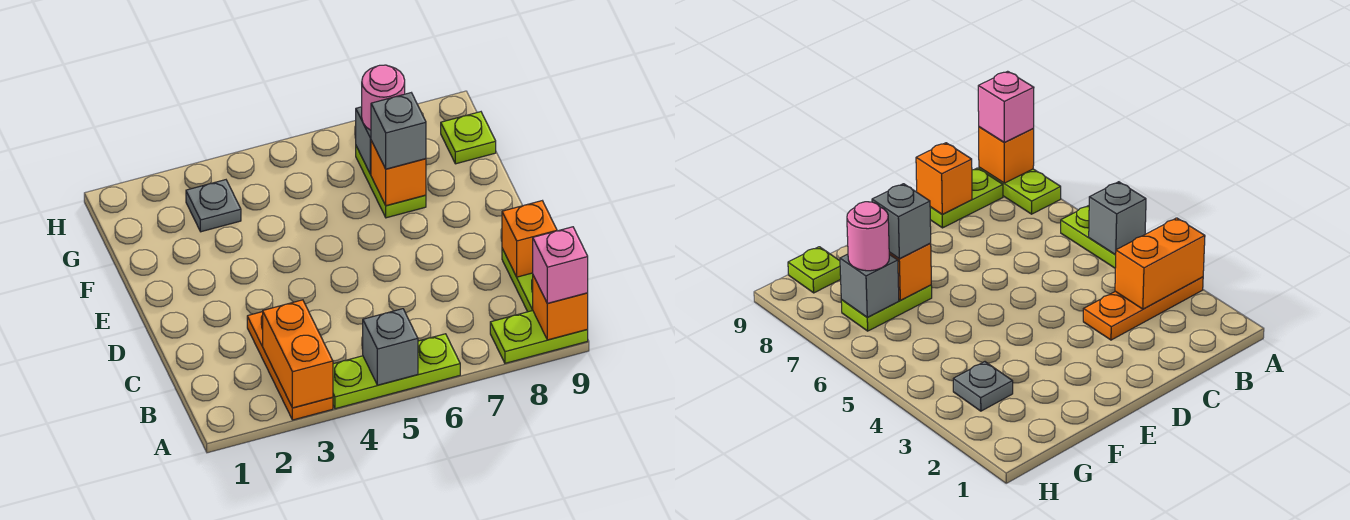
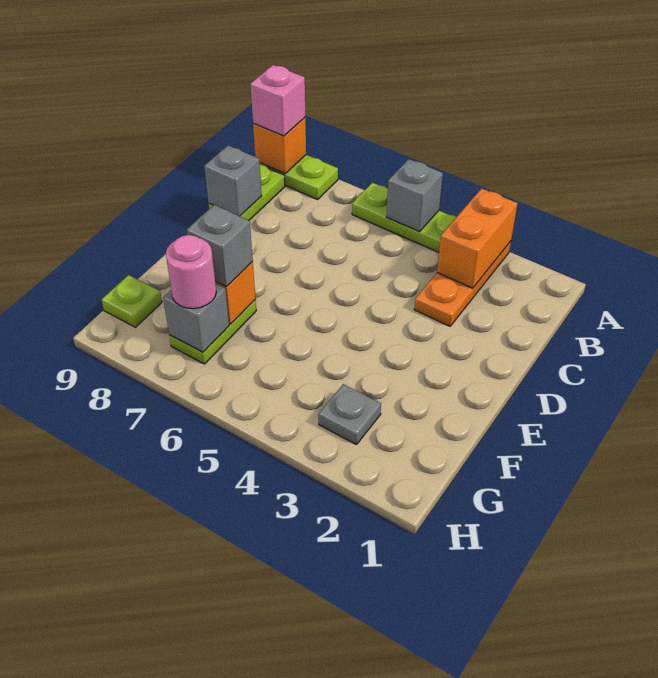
orange 1x1 brick [502,201,557,277] -> grey 1x1 brick [204,145,262,216]

